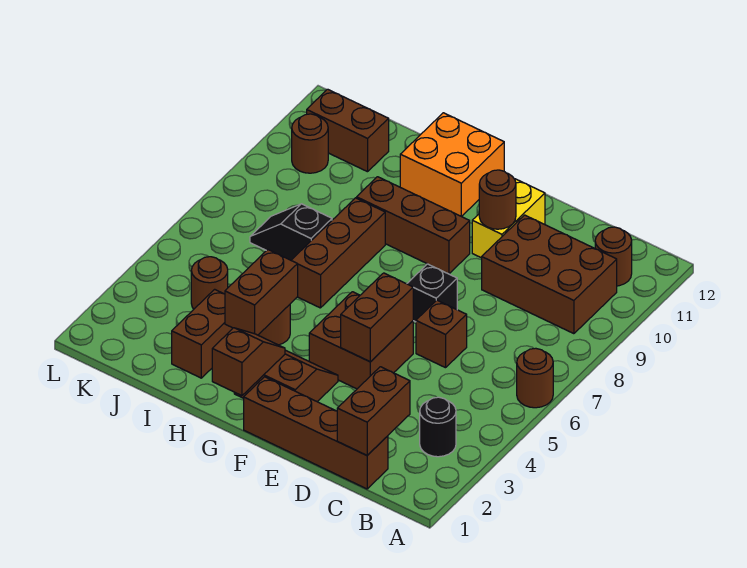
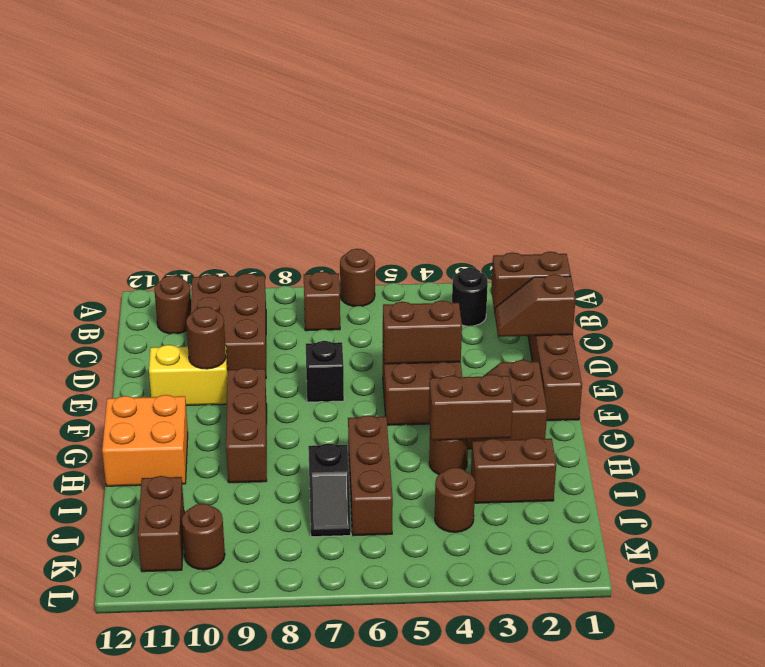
brown 1x1 brick [416,300,467,368] -> brown 1x1 brick moved to [304,271,340,331]
brown 1x2 slope [212,328,285,396] -> brown 1x2 slope moved to [495,274,576,337]
brown 1x3 brick [291,198,385,308] -> brown 1x3 brick turned to [348,415,393,536]

